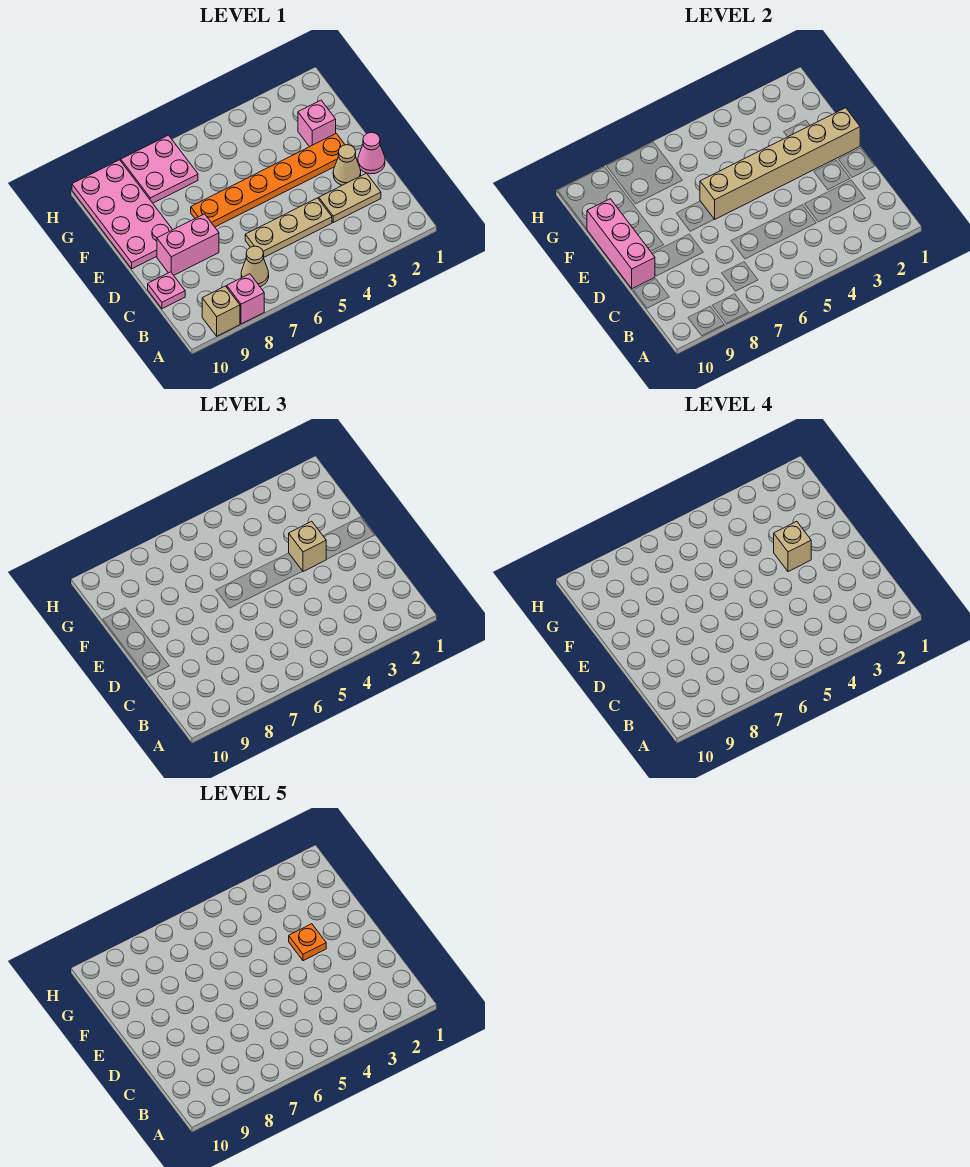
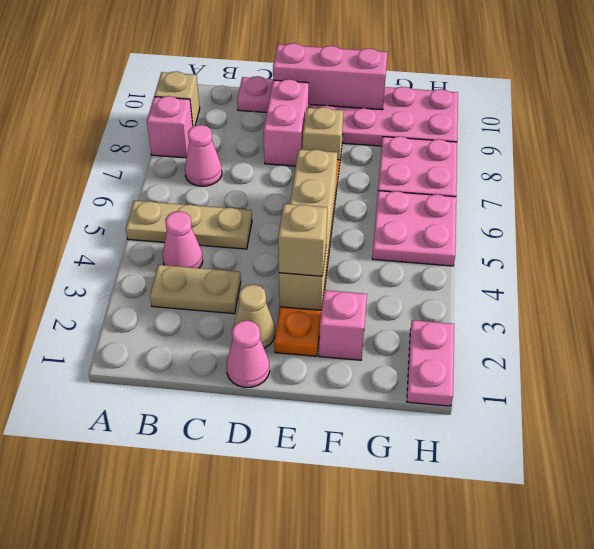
none -> pink 1x1 cone [163,211,203,268]
tan 1x1 cone [241,246,269,287] -> pink 1x1 cone [185,125,222,186]
tan 1x2 plate [319,173,381,222] -> tan 1x2 plate turned to [150,265,241,314]
tan 1x3 plate [245,198,332,258] -> tan 1x3 plate turned to [126,201,252,249]
tan 1x6 brick [700,108,860,219] -> tan 1x4 brick [279,149,337,310]
tan 1x1 brick [774,521,811,572] -> tan 1x1 brick moved to [303,107,344,166]
orange 1x1 plate [289,924,326,961] -> none
none -> pink 2x2 plate [372,191,456,266]
none -> pink 1x2 plate [407,320,454,406]

